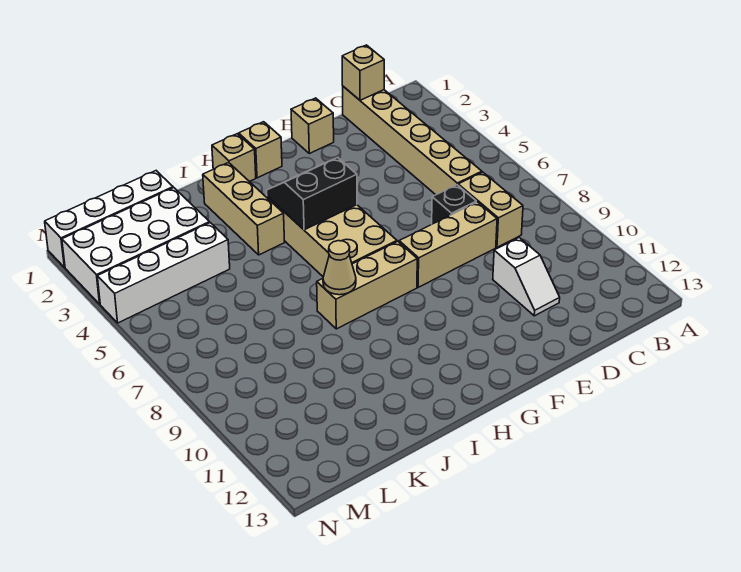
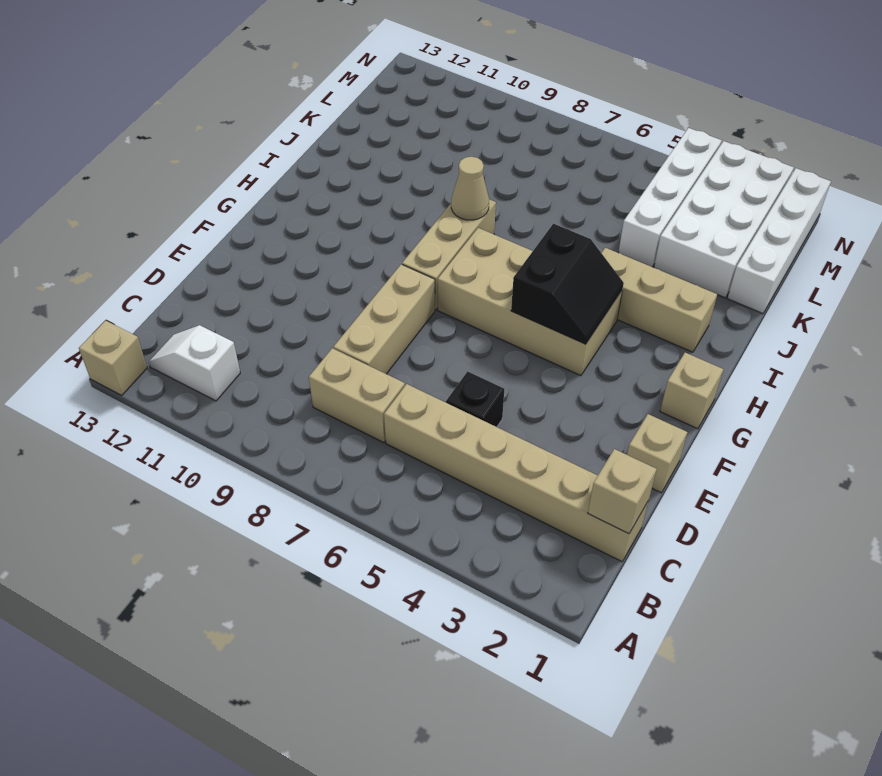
black 1x1 brick [432,185,476,224] -> black 1x1 brick moved to [446,371,504,427]
white 1x2 slope [493,238,560,316] -> white 1x2 slope moved to [149,325,240,401]
tan 1x1 brick [212,134,256,182] -> tan 1x1 brick moved to [79,321,147,395]

